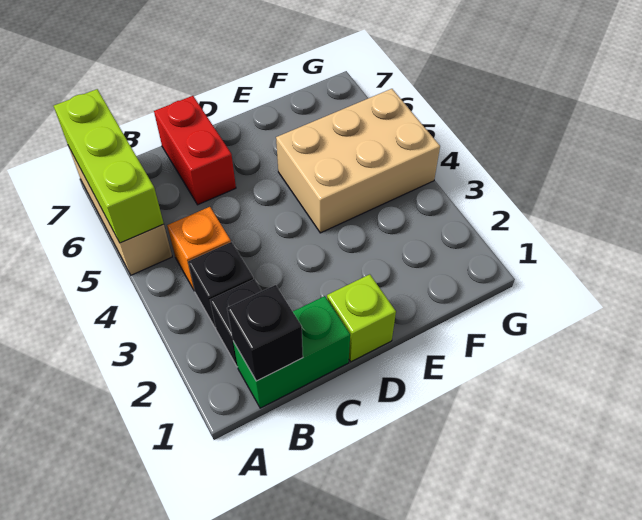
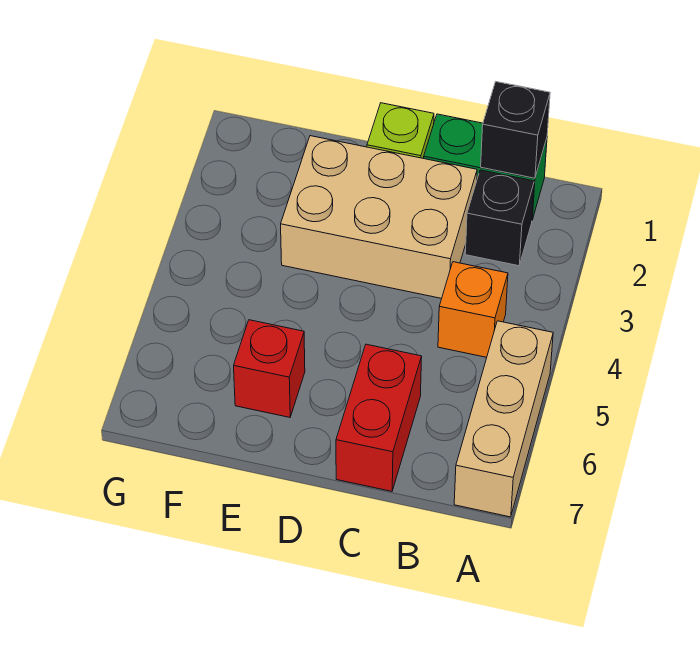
lime 1x3 brick [54,89,164,243] -> none
black 1x1 brick [188,242,253,328] -> none
tan 2x3 brick [276,89,440,233] -> tan 2x3 brick moved to [281,136,477,298]
none -> red 1x1 brick [234,320,305,417]

